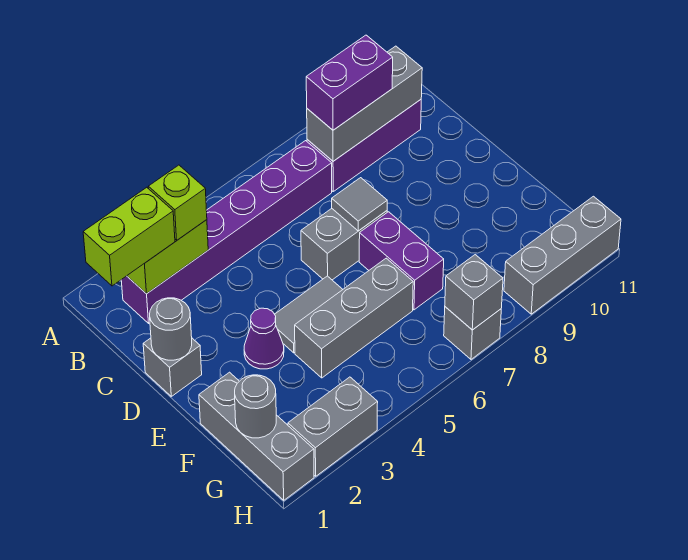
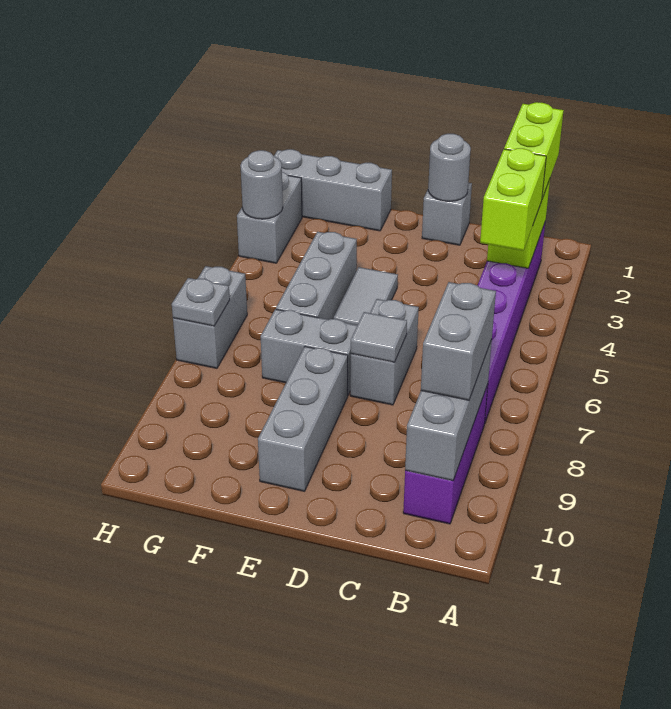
lime 1x1 brick [148,165,207,240] -> lime 1x2 brick [480,148,546,251]
purple 1x2 brick [306,35,393,130] -> grey 1x2 brick [421,282,496,400]
purple 1x1 cone [244,308,284,369] -> none
purple 1x2 brick [359,212,444,310] -> grey 1x2 brick [261,309,357,395]
grey 1x1 round brick [235,375,276,438] -> grey 1x1 round brick moved to [240,150,283,219]
grey 1x1 brick [444,307,501,359] -> grey 1x2 brick [173,266,247,368]
grey 1x1 brick [445,255,503,330] -> grey 1x1 plate [172,278,230,326]
grey 1x3 brick [504,196,621,314] -> grey 1x3 brick moved to [258,347,348,491]

